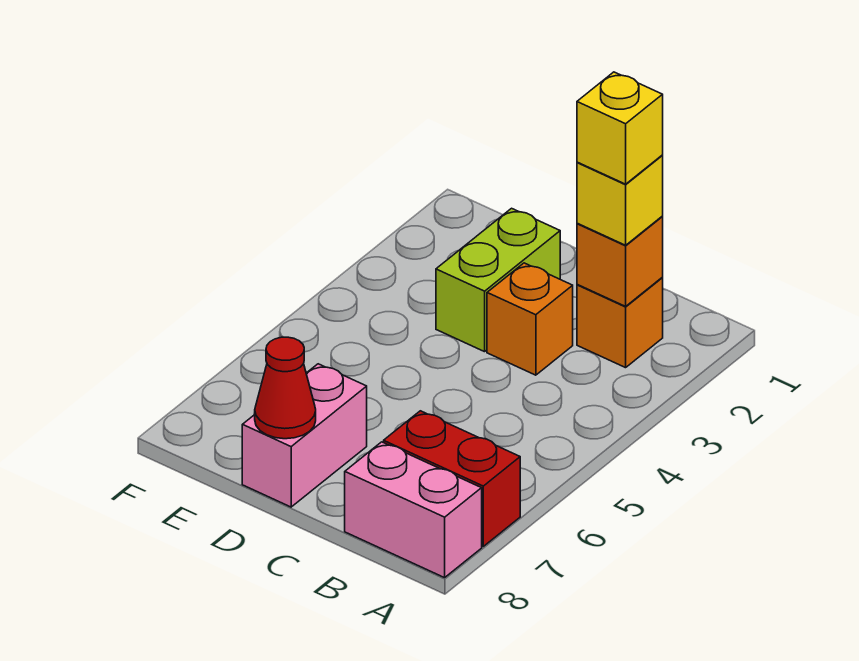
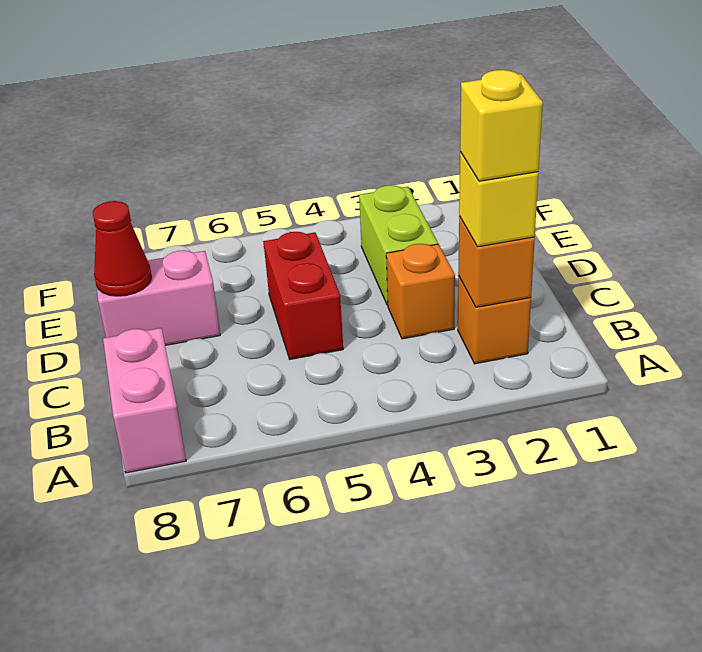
red 1x2 brick [384,411,520,546] -> red 1x2 brick moved to [263,232,343,359]
lime 1x2 brick [436,208,560,352] -> lime 1x2 brick turned to [359,185,438,306]

